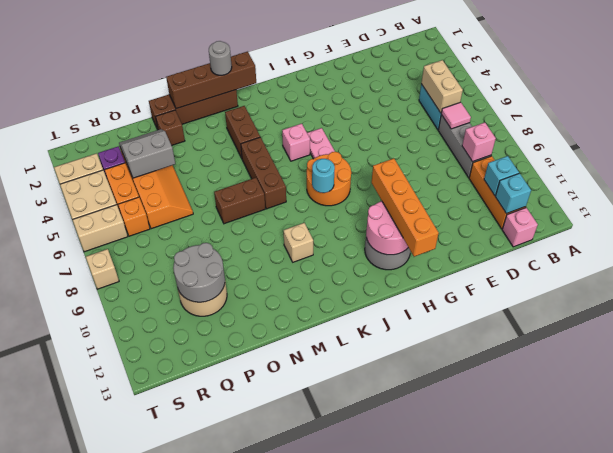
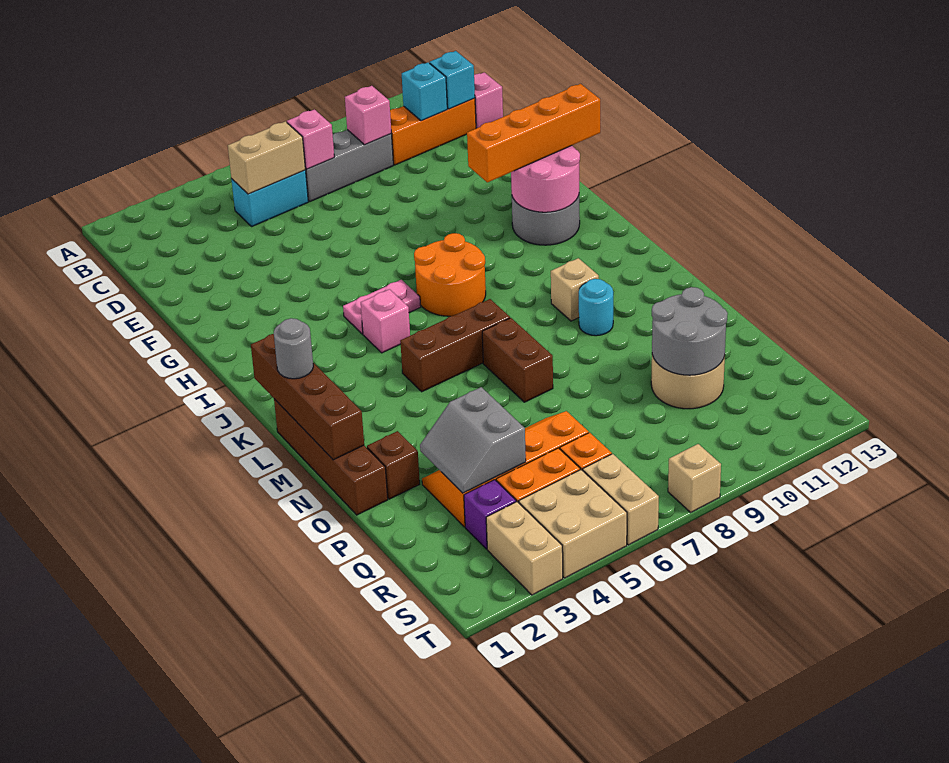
pink 1x1 tile [441,102,471,129] -> pink 1x1 brick [287,109,334,169]
cyan 1x1 round brick [312,159,335,193] -> cyan 1x1 round brick moved to [579,279,613,336]
brown 1x2 brick [225,106,260,158] -> none

